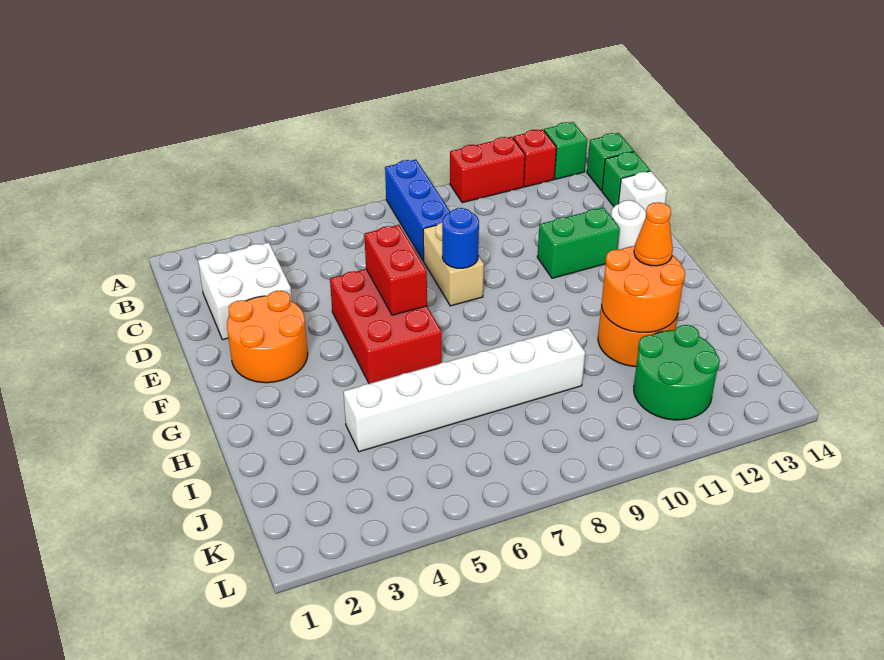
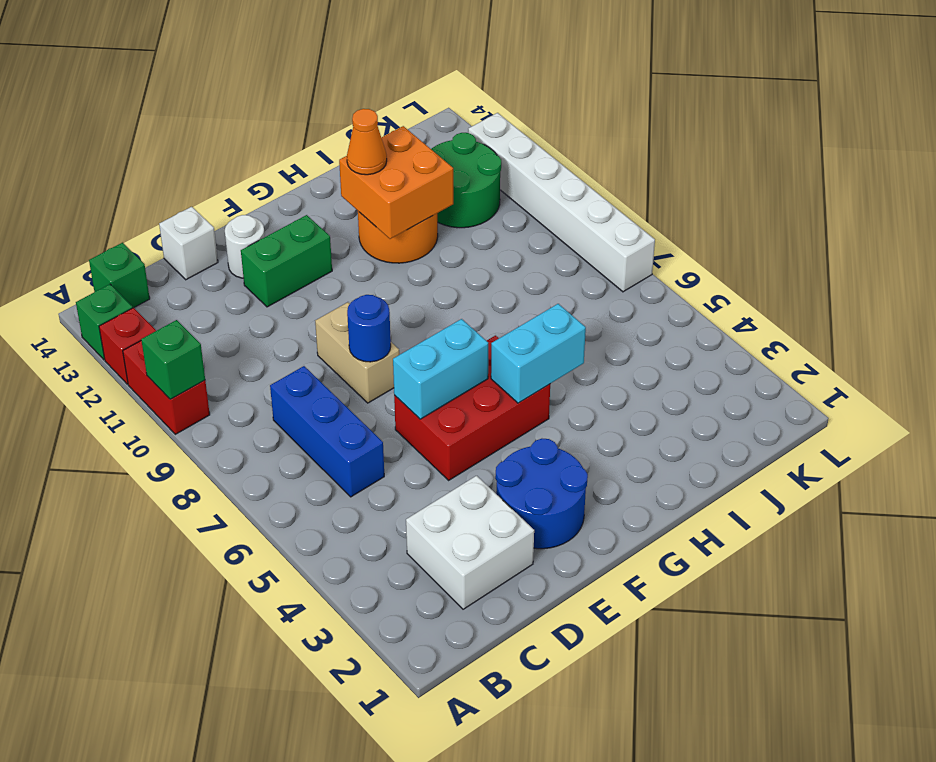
blue 1x3 brick [385,160,450,261] -> blue 1x3 brick turned to [270,366,384,497]
green 1x1 brick [602,152,650,206] -> green 1x1 brick moved to [141,320,205,399]
tan 1x2 brick [423,222,484,306] -> tan 1x2 brick turned to [315,302,399,403]
orange 2x2 round brick [227,290,308,383] -> blue 2x2 round brick [495,439,588,549]
red 1x2 brick [364,225,427,315] -> cyan 1x2 brick [393,319,488,419]
green 1x2 brick [537,208,620,278] -> green 1x2 brick turned to [241,215,332,307]
none -> cyan 1x2 brick [491,304,586,403]
orange 2x2 round brick [601,246,685,332] -> orange 2x2 brick [339,126,453,239]
white 1x6 brick [343,328,585,452] -> white 1x6 brick moved to [468,113,655,292]

